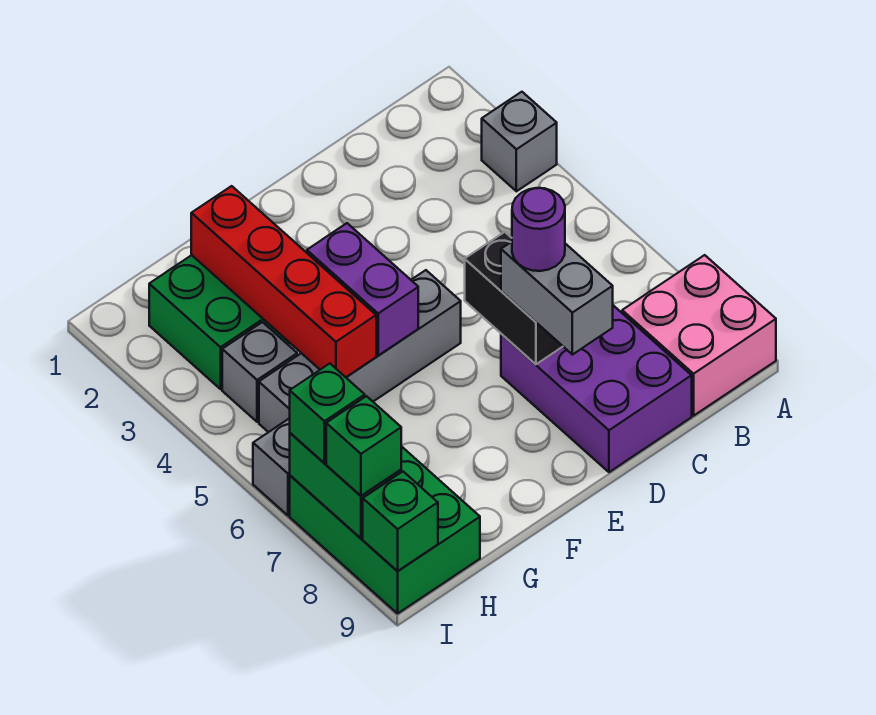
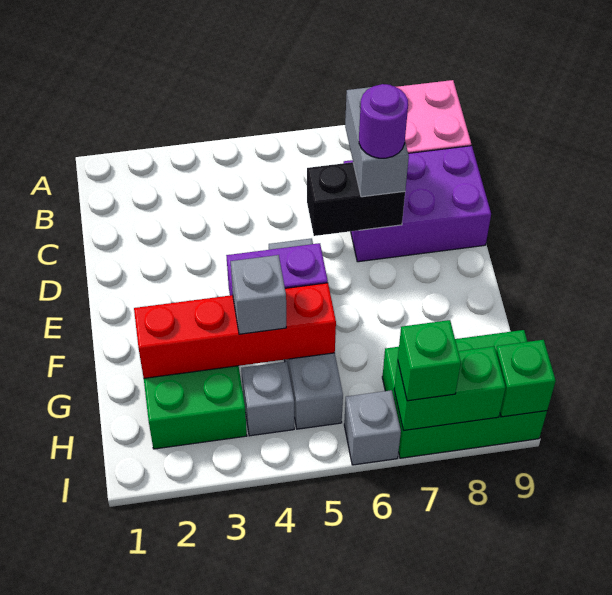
grey 1x1 brick [482,92,557,191] -> grey 1x1 brick moved to [231,255,286,334]
grey 1x2 brick [501,242,613,355] -> grey 1x2 brick turned to [345,87,409,197]
green 1x1 brick [326,396,401,496] -> none

